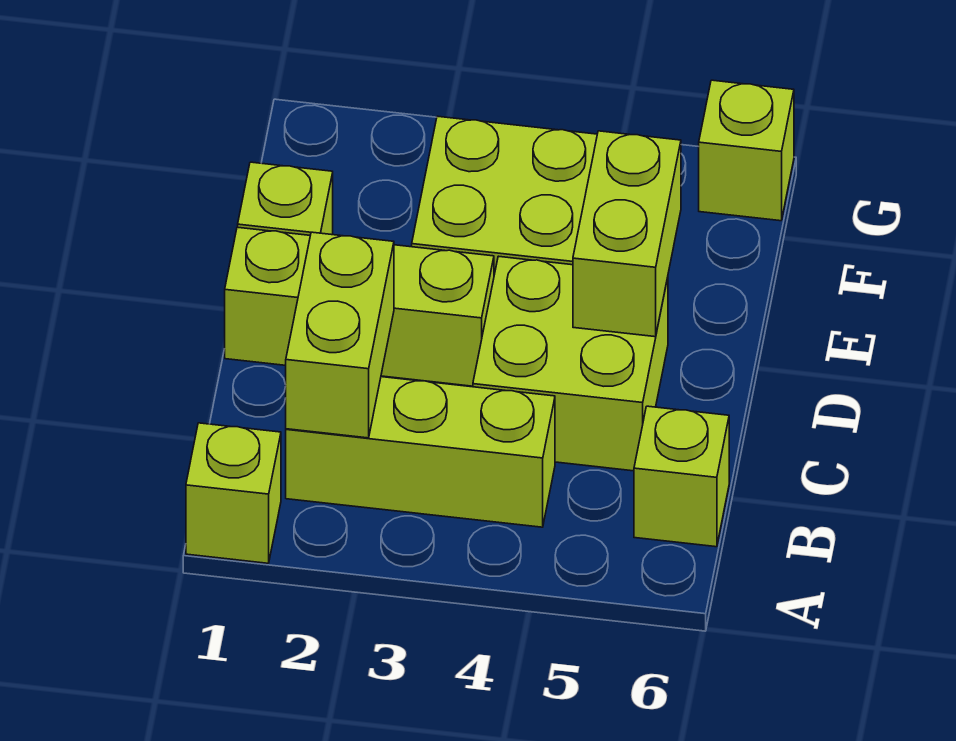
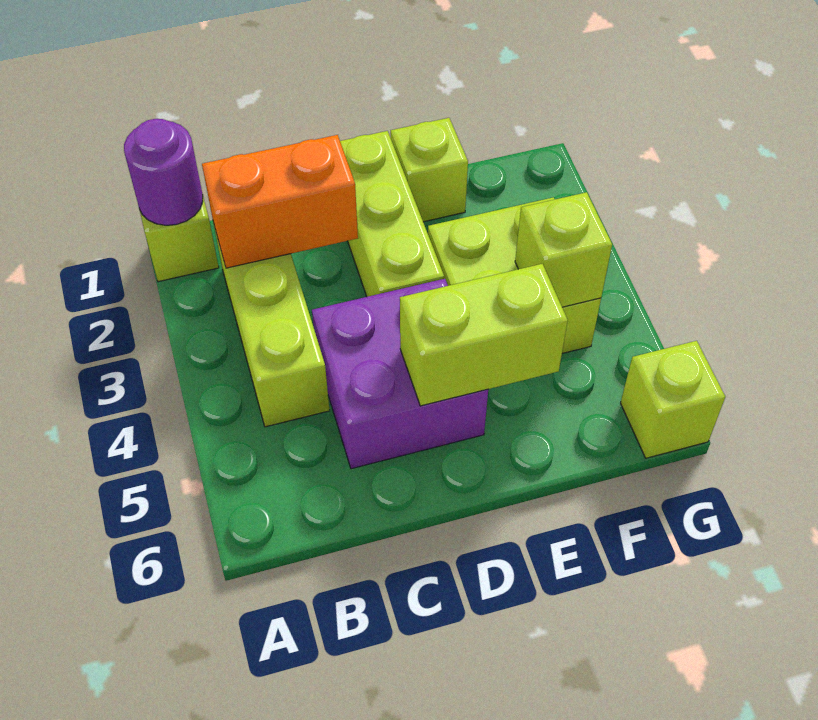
none -> purple 1x1 round brick [124,119,203,225]
lime 1x2 brick [286,232,394,438] -> orange 1x2 brick [202,135,358,268]
lime 1x1 brick [634,406,729,547] -> lime 1x1 brick moved to [515,192,612,307]
lime 2x2 brick [473,256,668,471] -> purple 2x2 brick [312,279,488,469]

